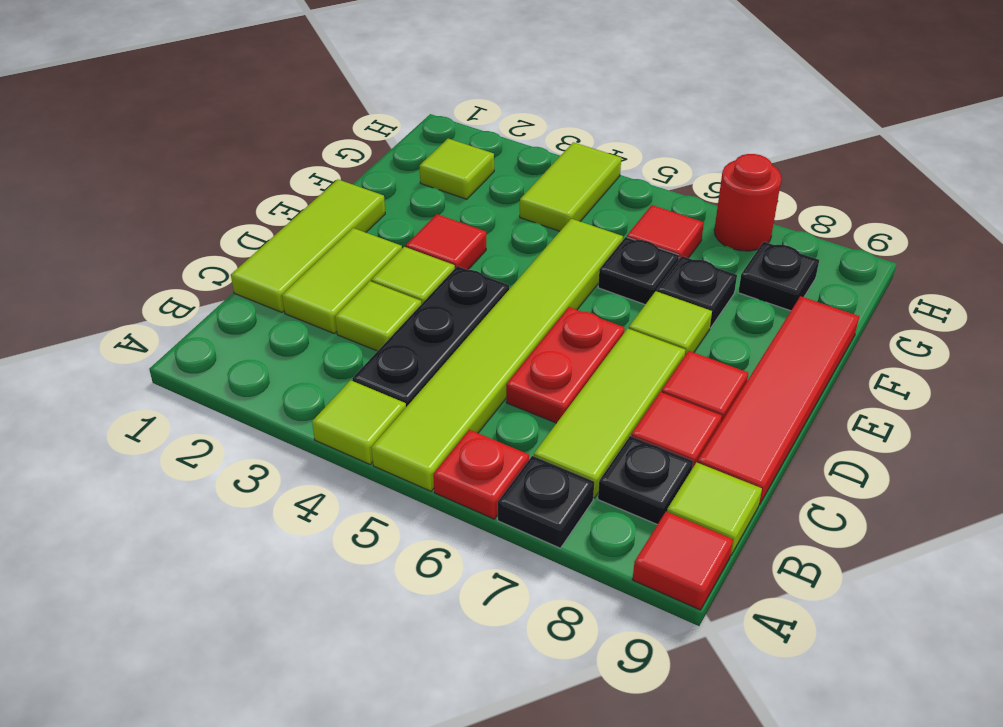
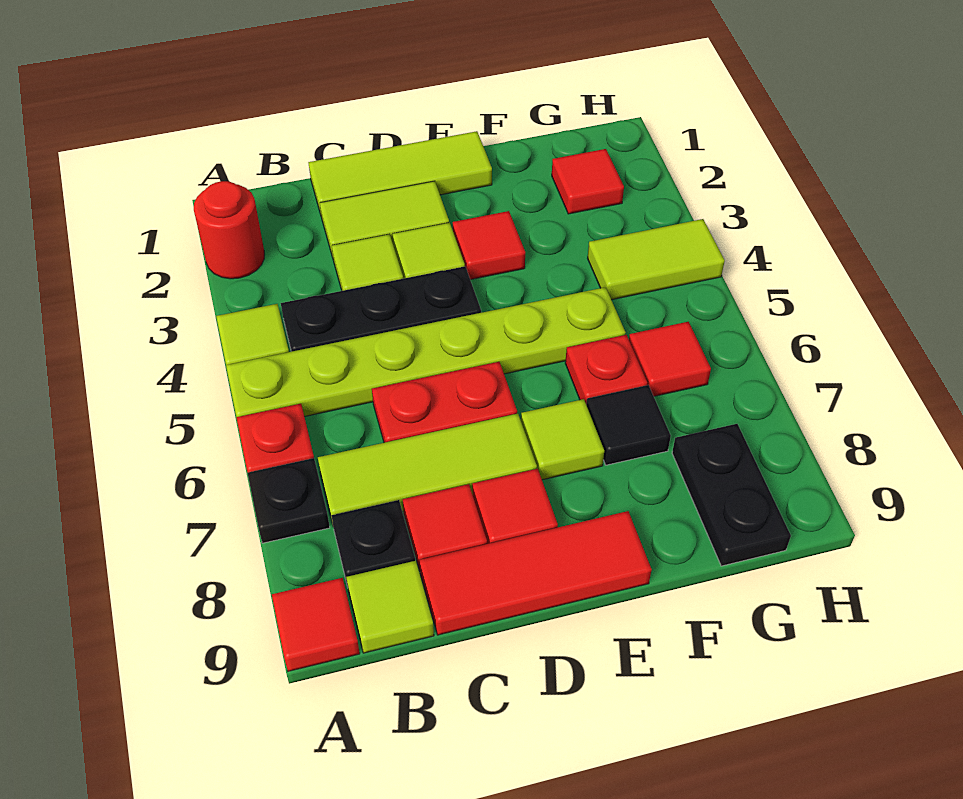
lime 1x6 tile [372,219,623,491] -> lime 1x6 plate [226,287,626,417]
red 1x4 tile [697,296,859,505] -> red 1x3 tile [420,511,652,635]
black 1x1 plate [598,237,679,305] -> red 1x1 plate [565,335,647,404]
black 1x1 plate [657,256,737,328] -> black 1x1 tile [586,385,671,465]
lime 1x1 tile [420,139,494,199] -> red 1x1 tile [552,149,624,214]
black 1x1 plate [738,242,819,311] -> black 1x2 plate [672,424,791,566]
red 1x1 round brick [714,154,781,251] -> red 1x1 round brick moved to [194,181,264,279]

